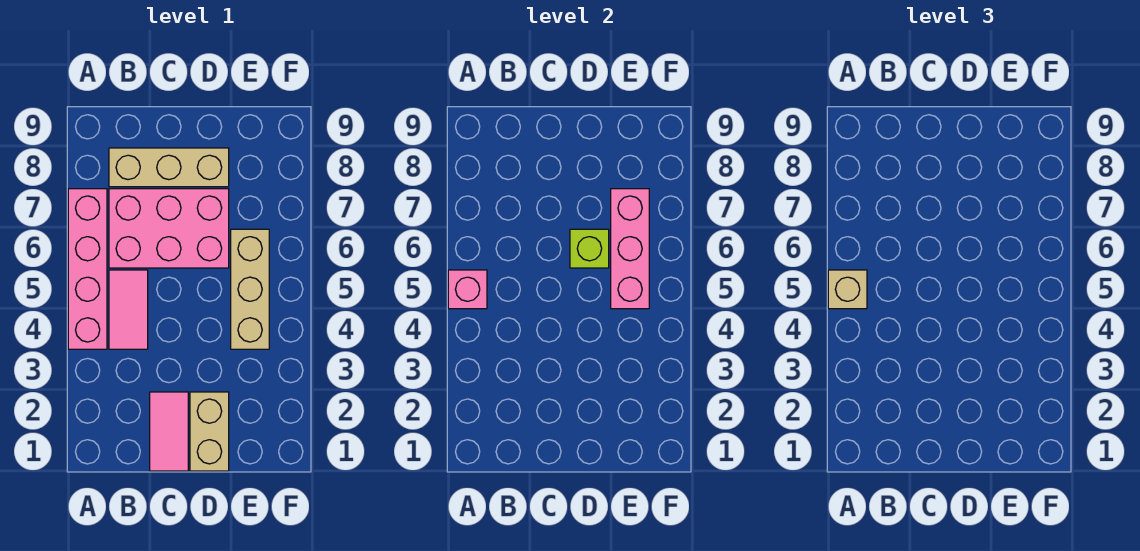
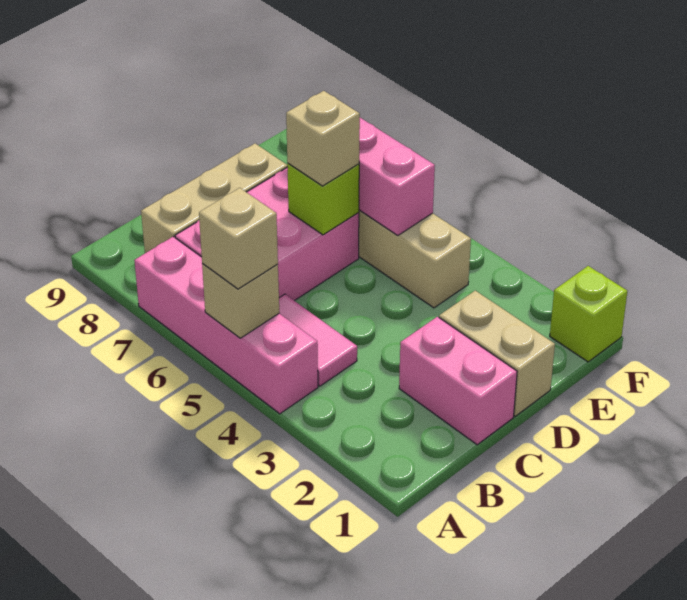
pink 1x1 brick [448,270,487,309] -> tan 1x1 brick [202,264,279,338]
pink 1x2 tile [150,392,188,471] -> pink 1x2 brick [399,317,517,445]
none -> tan 1x1 brick [286,91,360,186]
none -> lime 1x1 brick [550,266,627,362]

